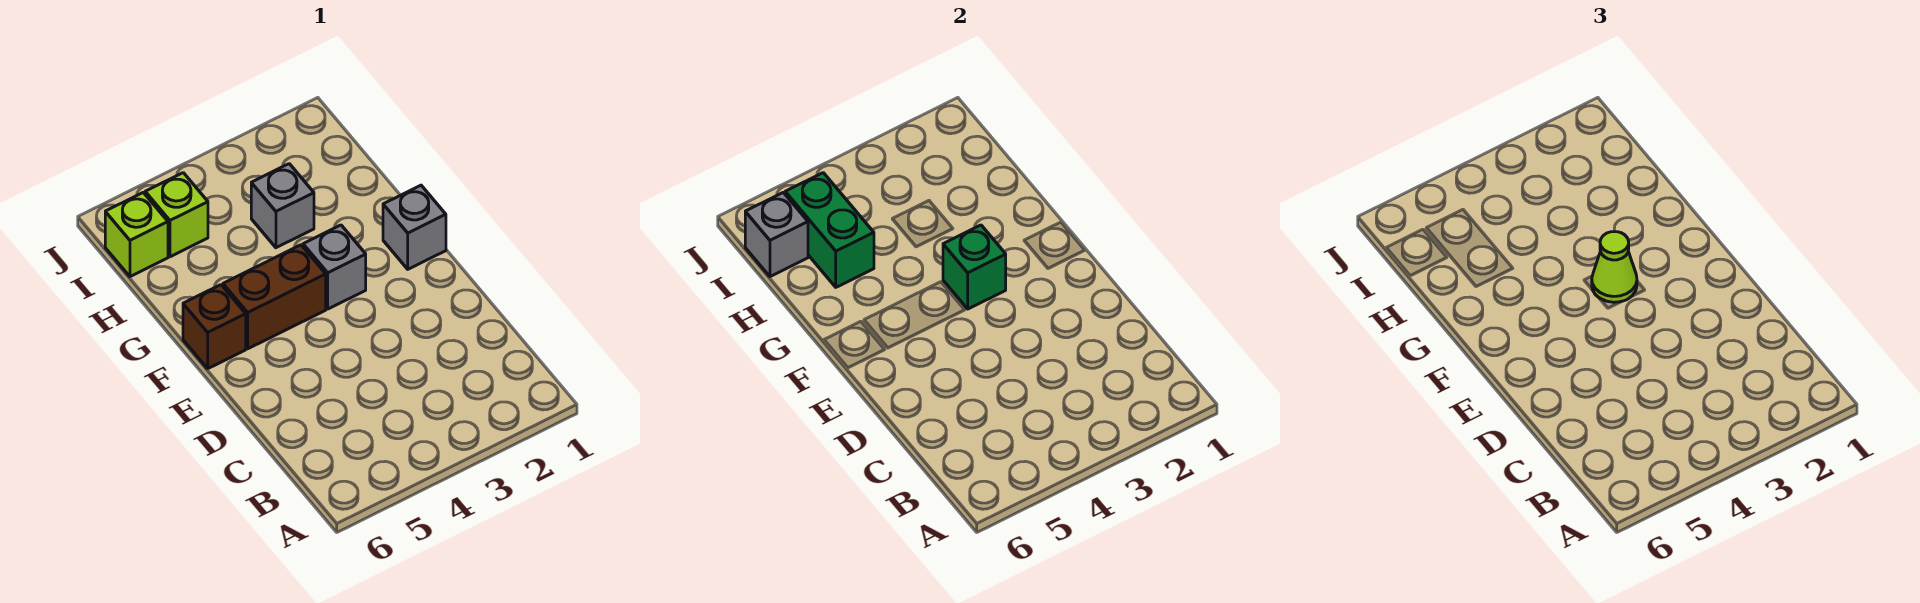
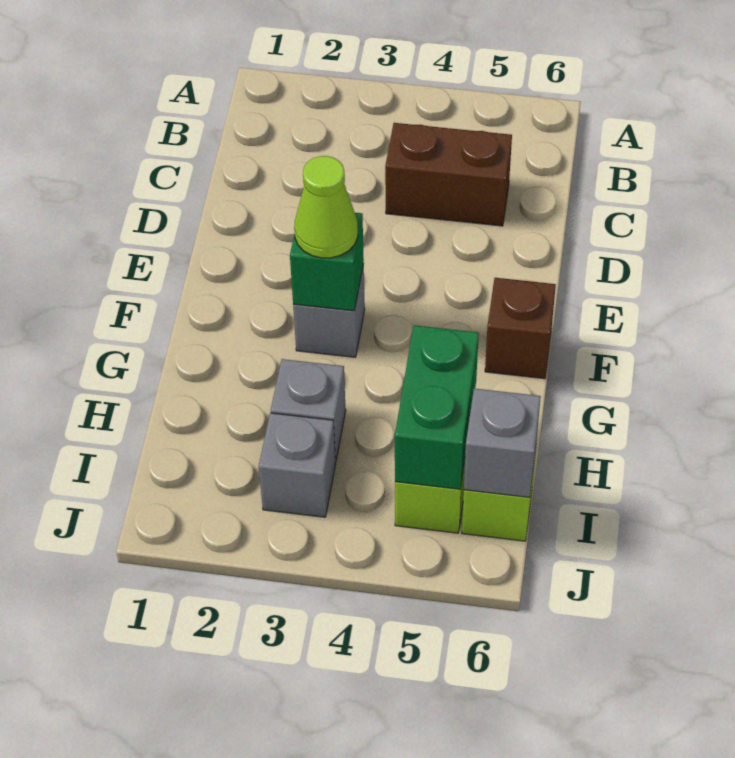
grey 1x1 brick [383,185,446,269] -> grey 1x1 brick moved to [259,413,336,517]
brown 1x2 brick [223,245,326,349] -> brown 1x2 brick moved to [385,123,512,226]

